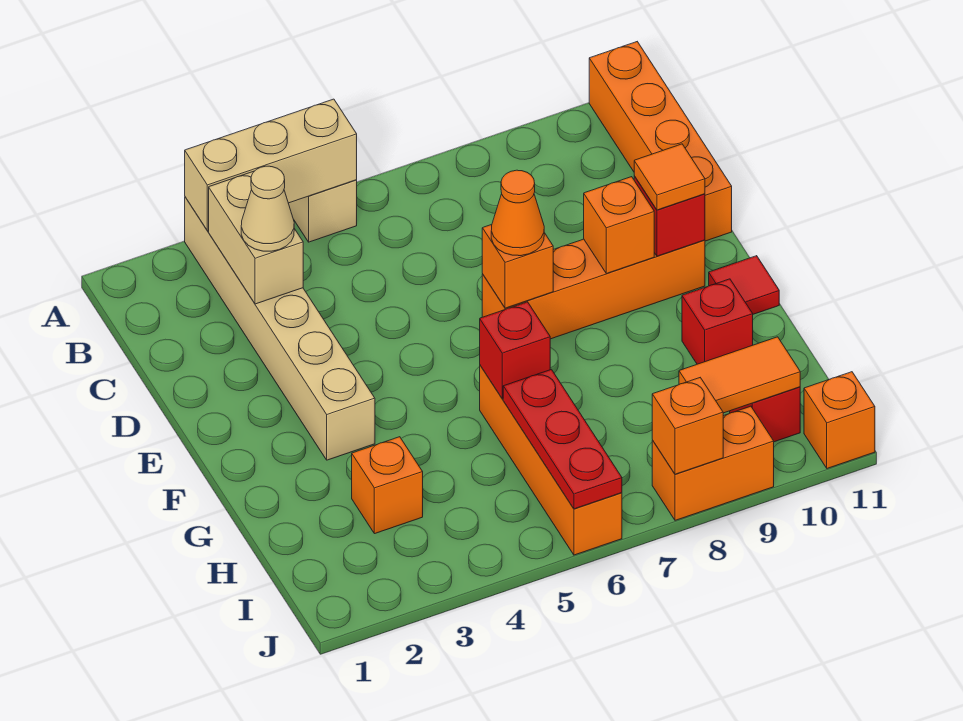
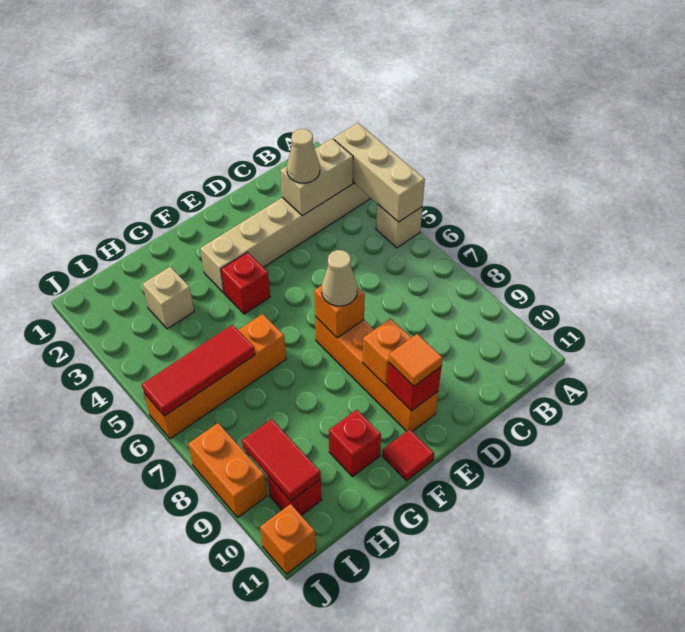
orange 1x4 brick [589,42,732,241] -> none
orange 1x1 cone [491,170,544,256] -> tan 1x1 cone [322,250,357,306]
red 1x1 brick [480,302,550,399] -> red 1x1 brick moved to [221,252,270,314]
orange 1x1 brick [352,437,423,534] -> tan 1x1 brick [143,267,194,329]
red 1x3 plate [503,369,622,509] -> red 1x3 tile [142,325,255,416]
orange 1x2 tile [679,337,800,413] -> red 1x2 tile [242,419,321,501]
orange 1x1 brick [652,378,723,474] -> none

